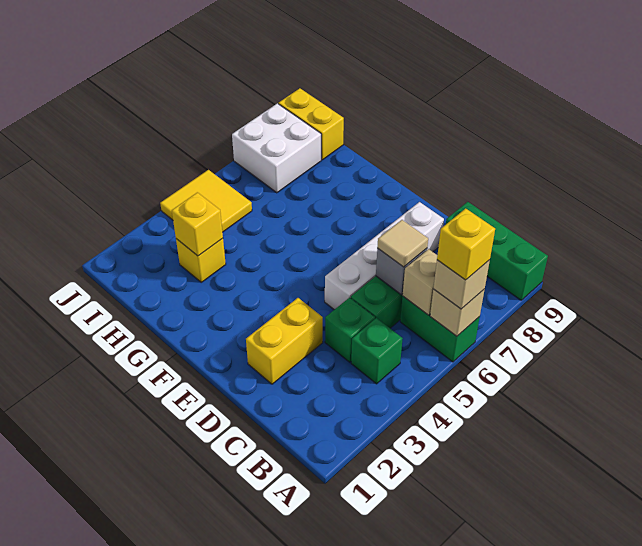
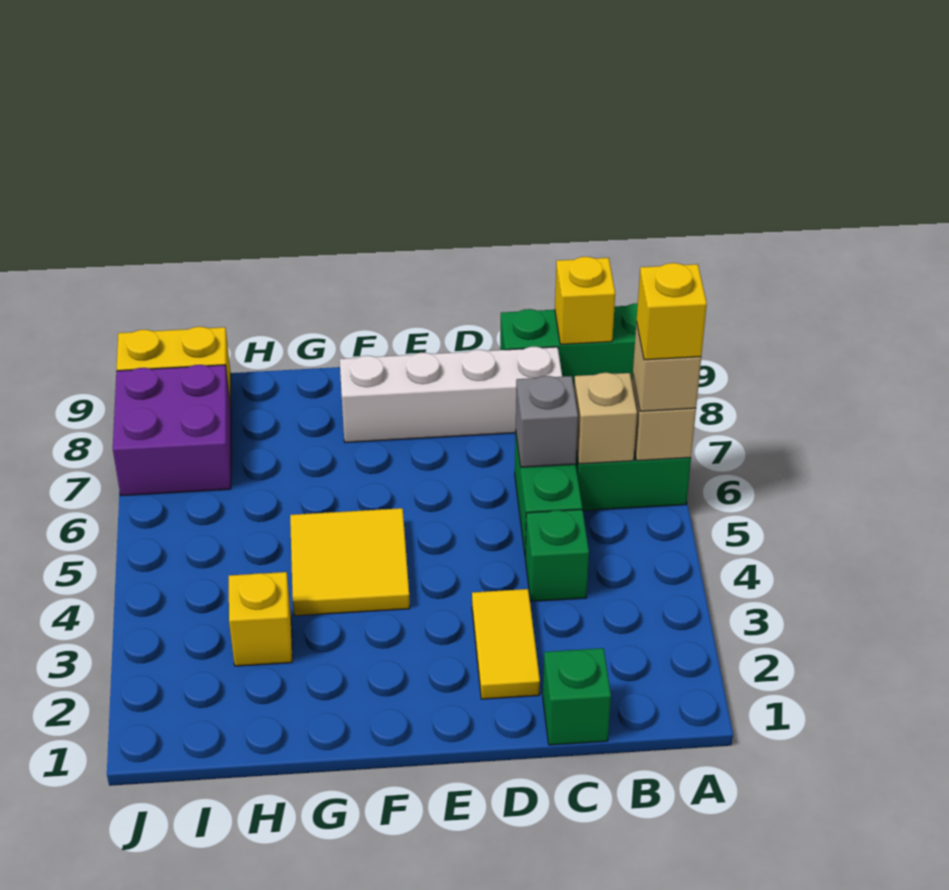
green 1x1 brick [351,318,403,384] -> green 1x1 brick moved to [543,648,611,745]
tan 1x1 tile [377,220,428,267] -> none
yellow 1x2 brick [246,298,323,384] -> yellow 1x2 tile [472,589,540,699]
white 1x4 brick [325,202,444,310] -> white 1x4 brick turned to [340,347,562,442]
yellow 1x1 brick [172,192,223,256] -> yellow 1x1 brick moved to [555,257,615,345]
yellow 2x2 tile [160,170,252,232] -> yellow 2x2 tile moved to [290,508,410,616]
white 2x2 brick [232,103,321,193] -> purple 2x2 brick [113,365,231,496]

